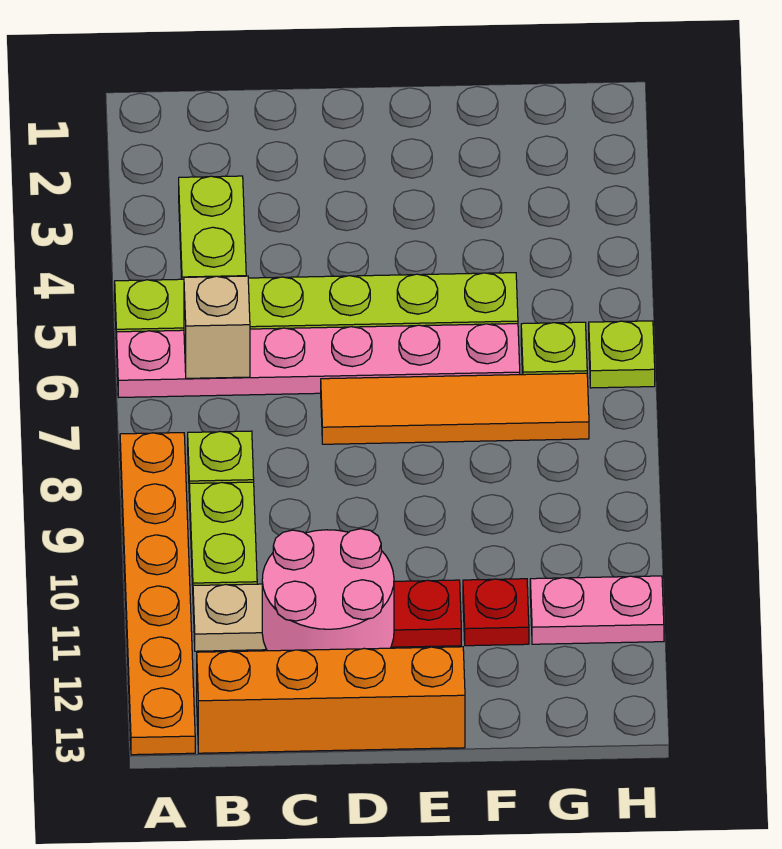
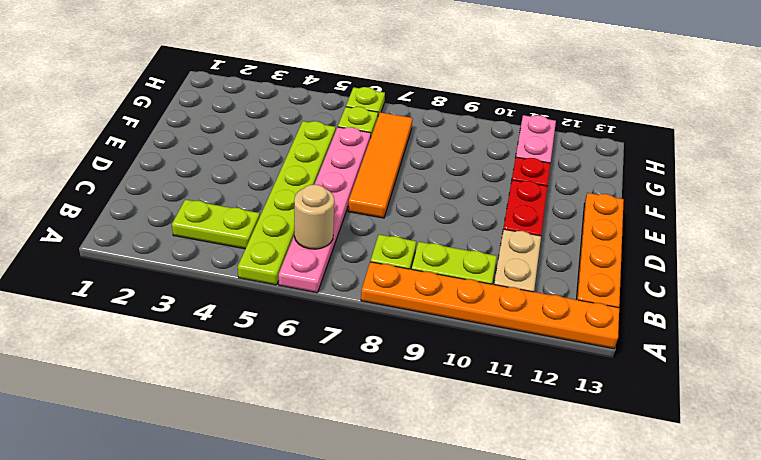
tan 1x1 brick [184,276,250,378] -> tan 1x1 round brick [294,185,334,249]
orange 1x4 brick [197,647,465,753] -> orange 1x4 plate [576,193,624,307]
pink 2x2 round brick [262,529,394,651] -> none

